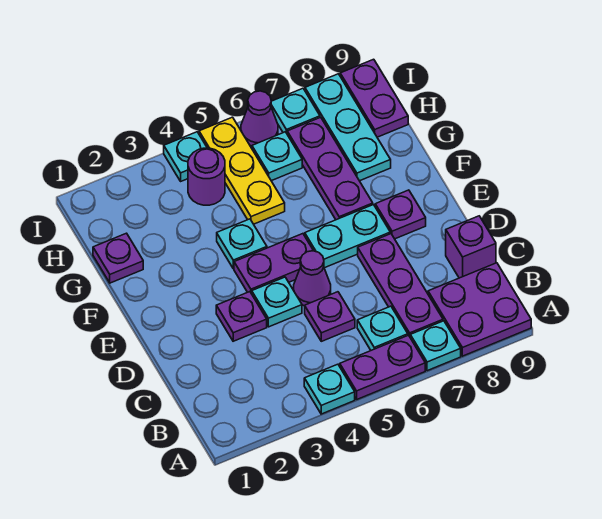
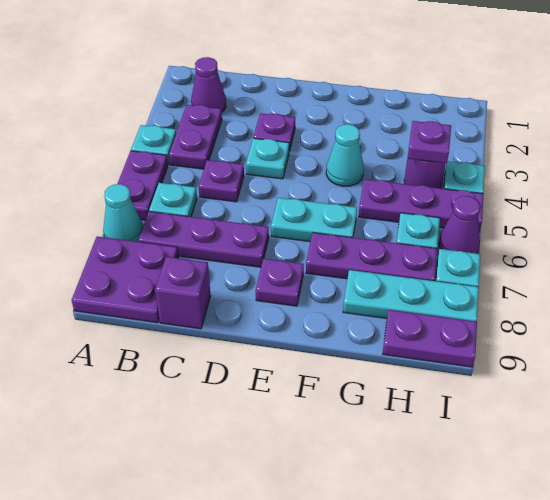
cyan 1x1 plate [410,321,461,371] -> cyan 1x1 cone [103,184,143,242]
purple 1x1 cone [294,251,331,306] -> purple 1x1 cone moved to [191,57,226,112]
purple 1x2 plate [234,234,313,294] -> purple 1x2 plate moved to [169,105,222,169]
cyan 1x2 plate [305,205,390,268] -> cyan 1x2 plate turned to [271,198,357,242]
cyan 1x1 plate [217,219,267,269] -> cyan 1x1 cone [326,124,364,186]
purple 1x1 plate [93,233,143,283] -> purple 1x1 plate moved to [408,121,451,163]
yellow 1x3 plate [199,117,285,224] -> purple 1x3 plate [358,179,483,232]

